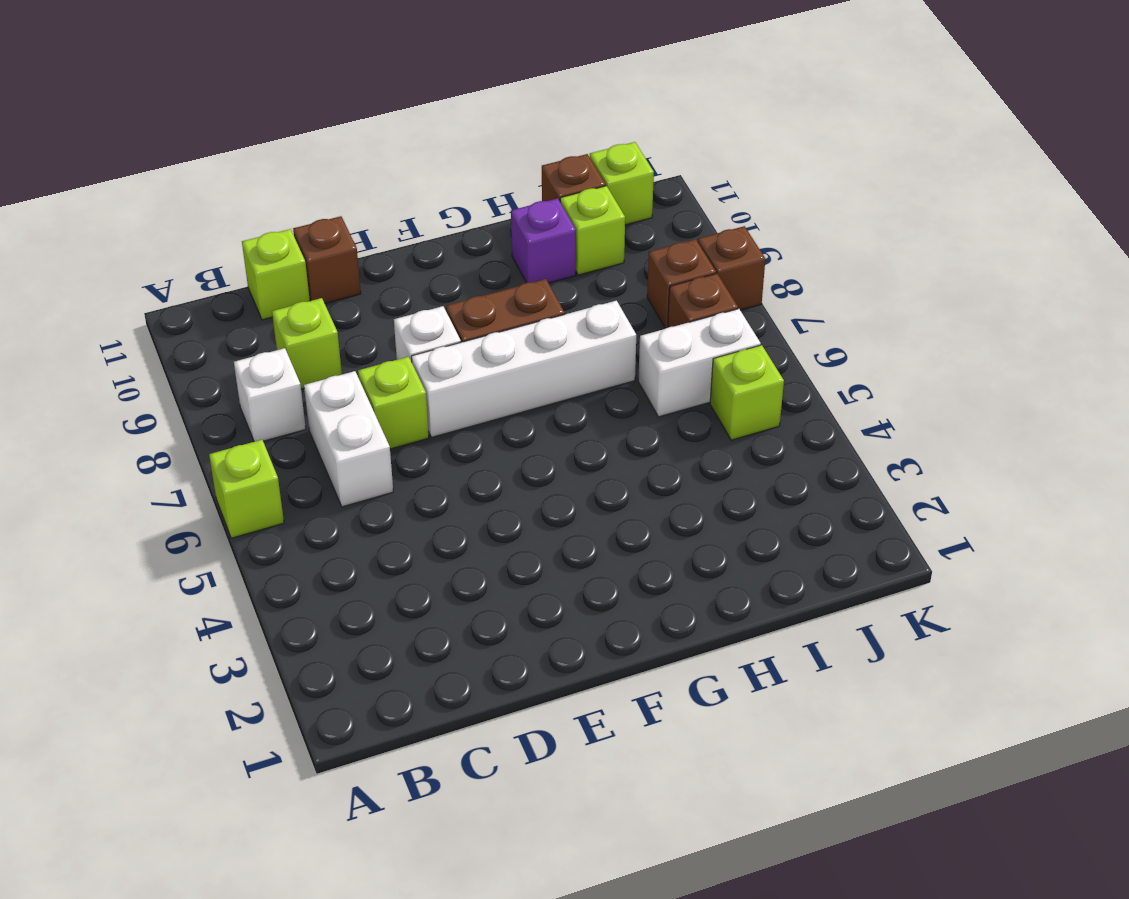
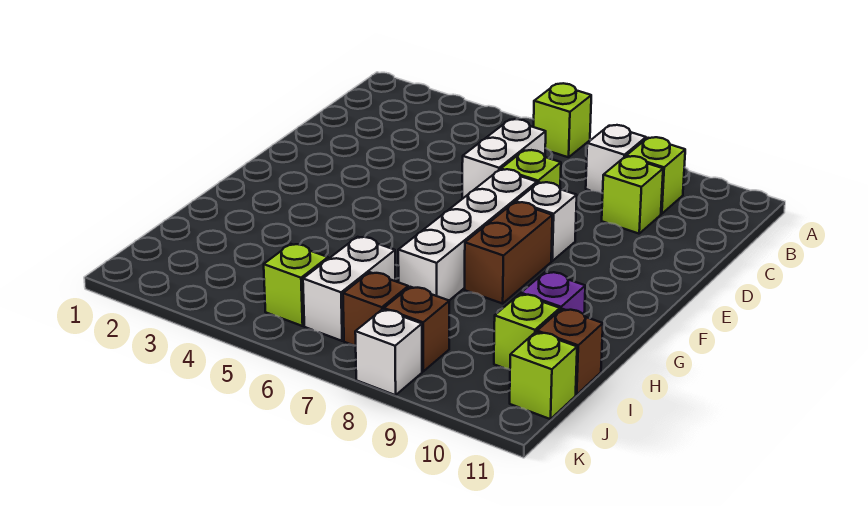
white 1x2 brick [304,371,393,507] -> white 1x2 brick turned to [462,119,546,199]
lime 1x1 brick [242,229,310,320] -> lime 1x1 brick moved to [626,137,685,214]
brown 1x1 brick [293,216,361,303] -> none
brown 1x1 brick [698,226,765,310] -> white 1x1 brick [355,309,422,395]

